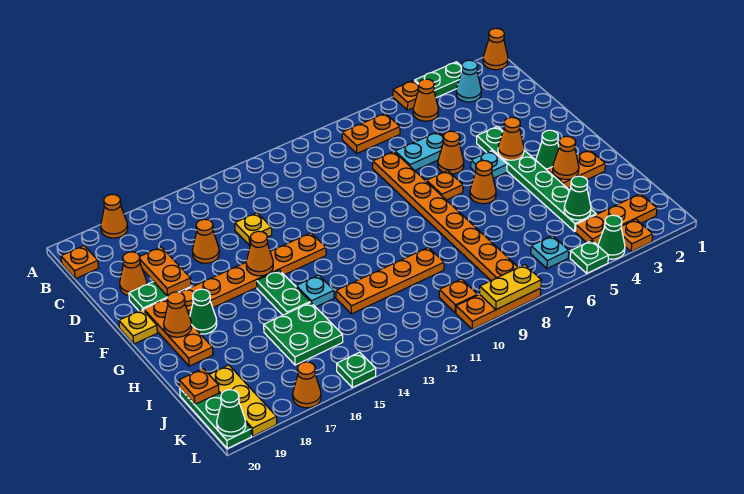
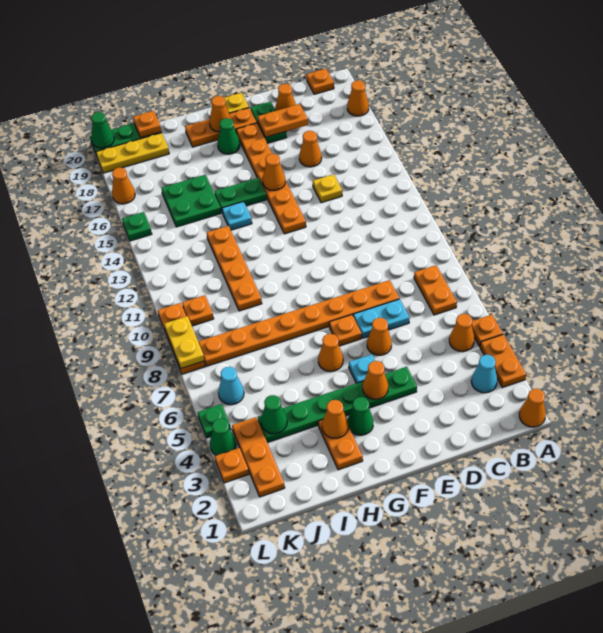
green 1x2 plate [415,62,462,98] -> orange 1x2 plate [480,335,526,387]
cyan 1x2 plate [395,132,443,170] -> cyan 1x2 plate turned to [353,299,410,338]
cyan 1x1 plate [531,236,569,268] -> cyan 1x1 cone [218,367,244,405]

